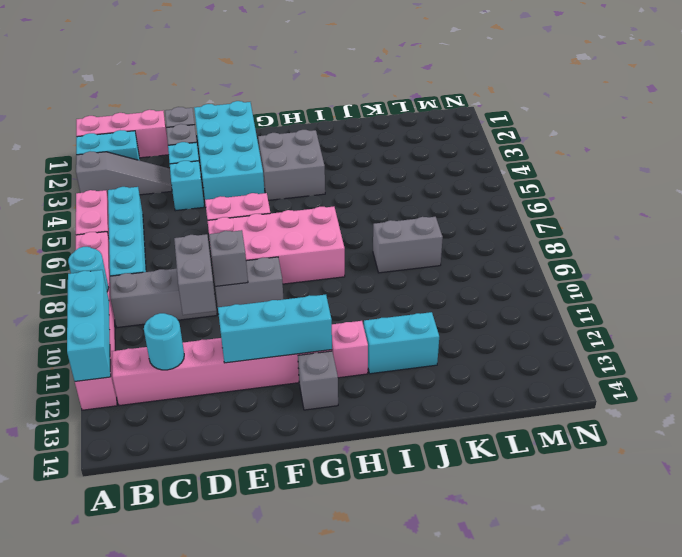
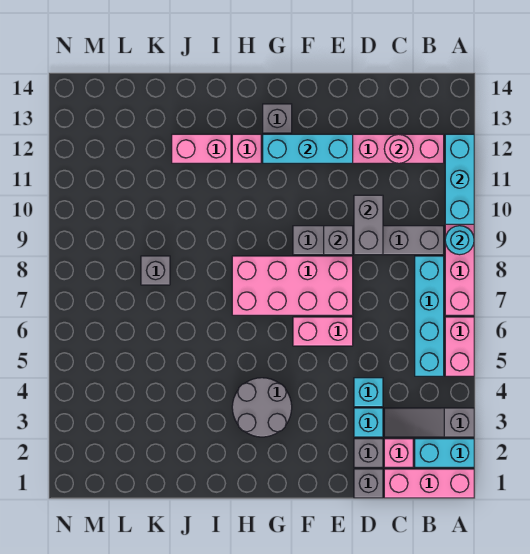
none -> pink 1x1 brick [384,439,413,467]
cyan 1x1 round brick [144,313,184,370] -> pink 1x1 round brick [384,134,413,163]
cyan 2x4 brick [194,101,265,200] -> none
grey 2x2 brick [258,130,325,200] -> grey 2x2 round brick [232,378,292,437]
cyan 1x2 brick [364,312,439,374] -> pink 1x2 brick [172,134,231,163]
grey 1x2 brick [373,217,443,273] -> grey 1x1 brick [141,256,170,285]

